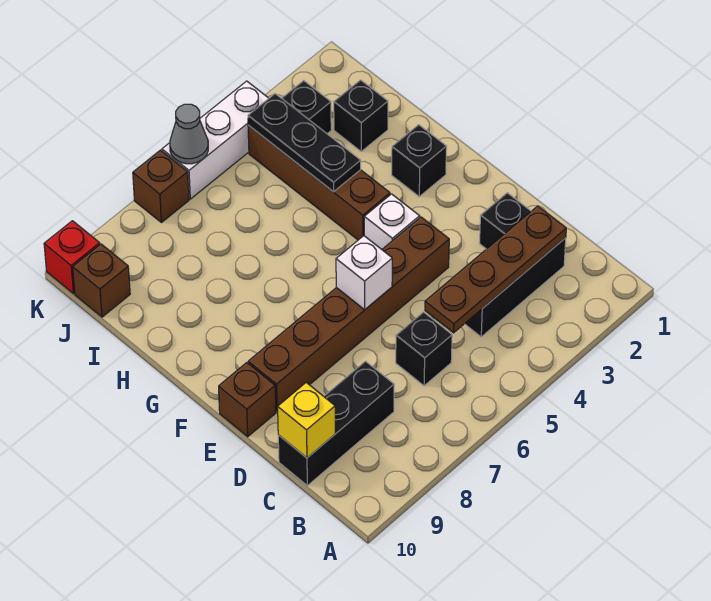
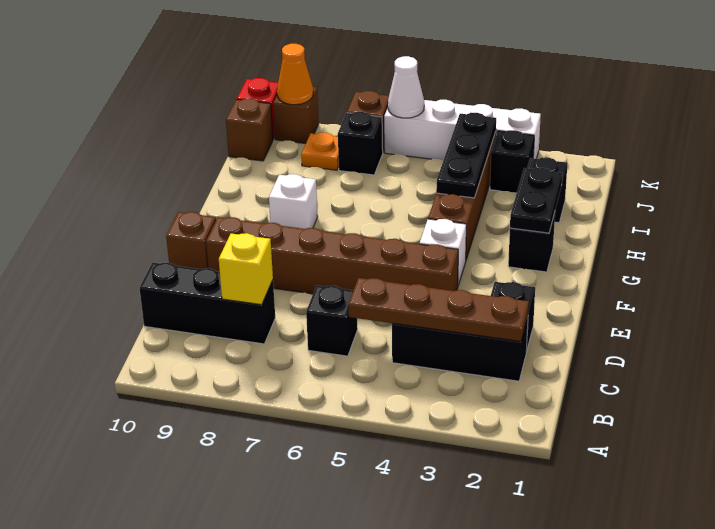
yellow 1x1 brick [278,383,335,458] -> yellow 1x1 brick moved to [219,233,273,305]
white 1x1 brick [336,236,392,310] -> white 1x1 brick moved to [269,174,318,229]
none -> black 1x2 plate [510,168,562,233]
none -> black 1x1 brick [338,112,383,175]
none -> orange 1x1 plate [301,133,339,170]
white 1x3 brick [162,81,269,199] -> white 1x4 brick [384,100,541,160]
grey 1x1 cone [170,104,208,164] -> white 1x1 cone [388,56,424,118]
none -> brown 1x1 brick [273,87,319,144]
none -> orange 1x1 cone [277,44,313,105]

